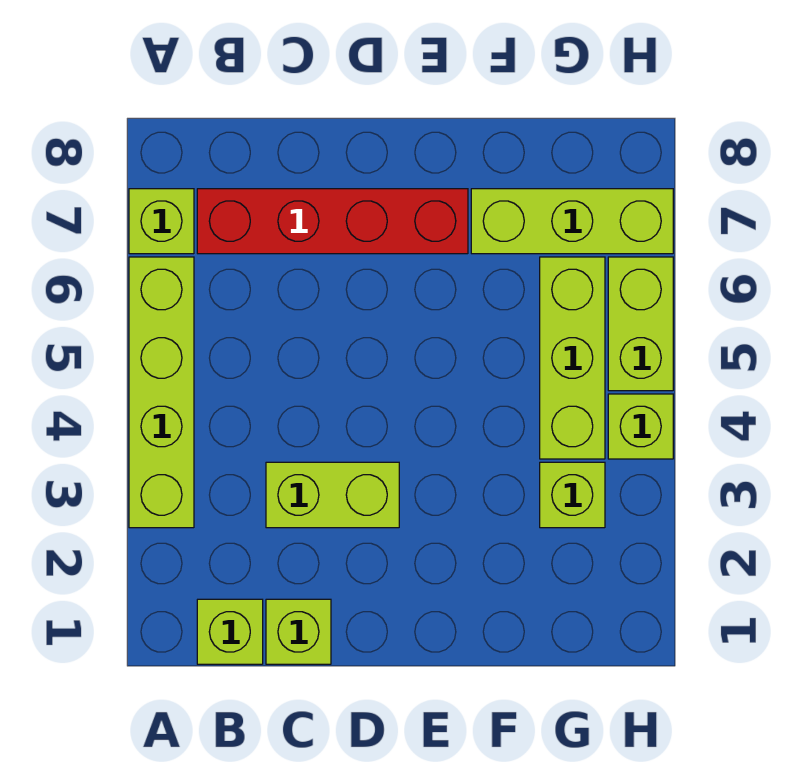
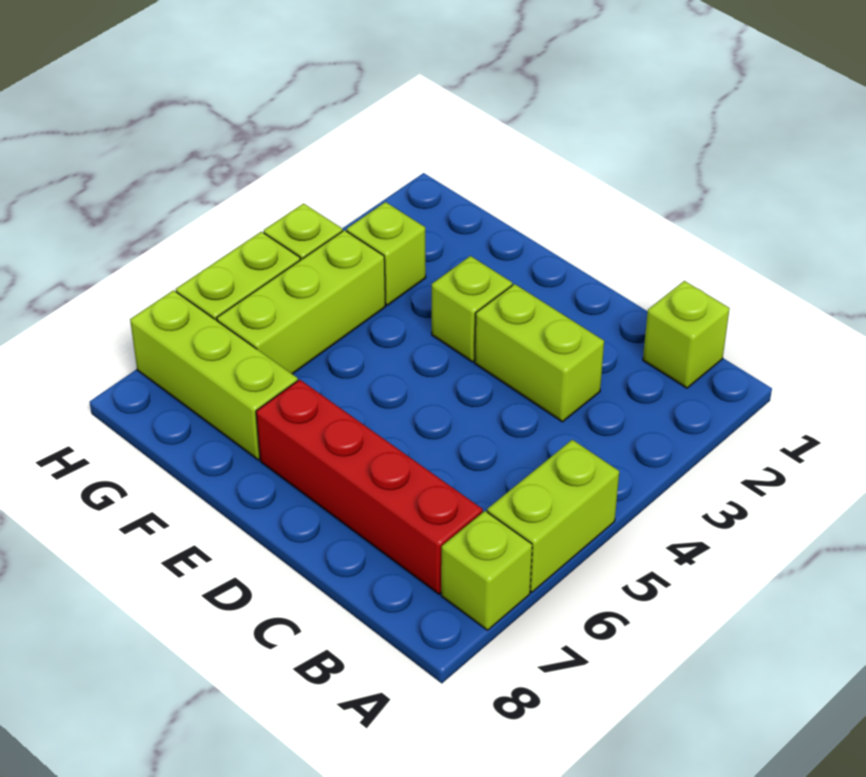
lime 1x4 brick [129,257,194,528] -> lime 1x2 brick [487,440,619,592]
lime 1x1 brick [266,599,331,664] -> lime 1x1 brick moved to [432,256,512,362]

